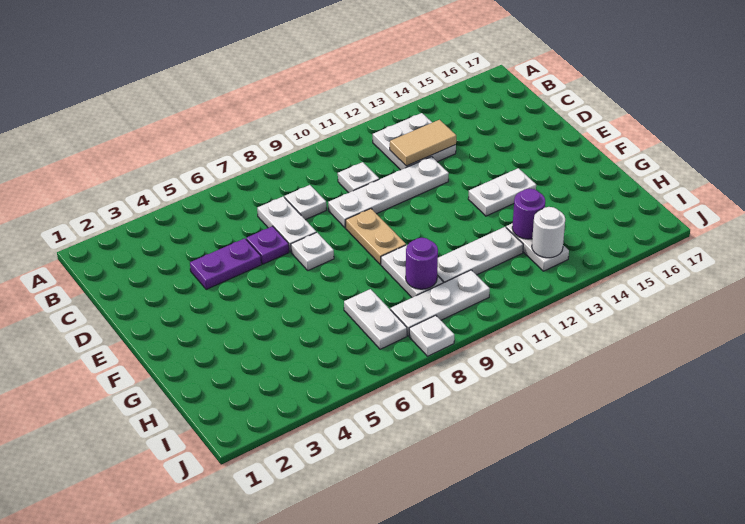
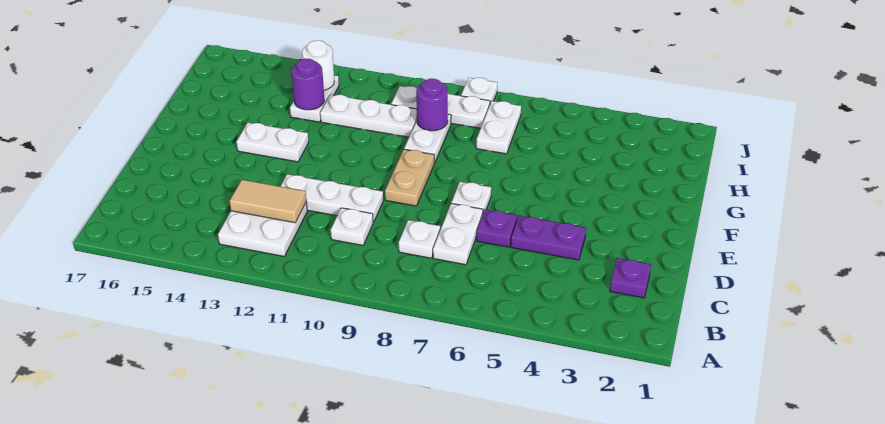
none -> purple 1x1 plate [610,258,651,298]
white 1x4 plate [328,157,449,228] -> white 1x3 plate [280,174,383,222]

